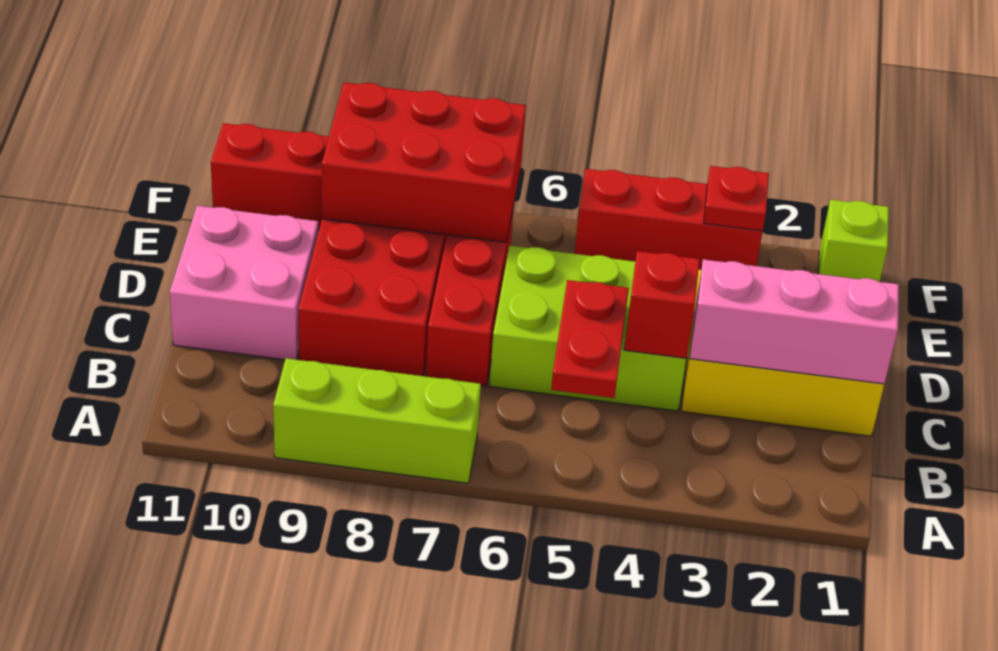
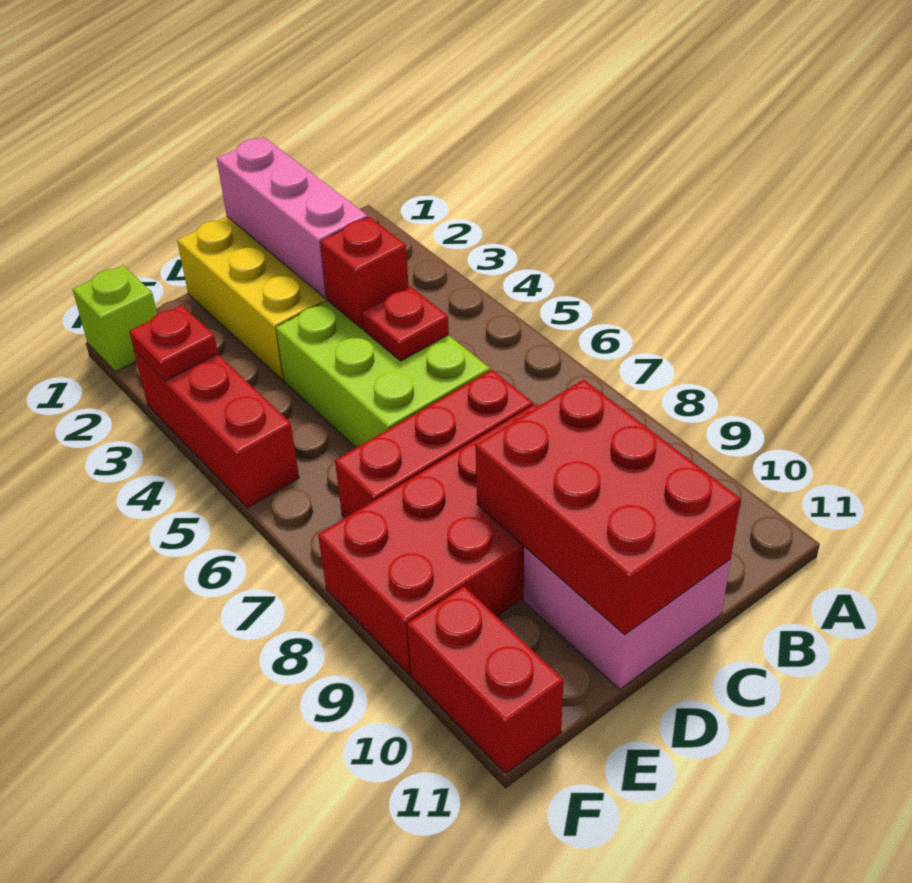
lime 1x3 brick [273,358,481,483] -> none
red 1x2 plate [551,280,629,398] -> red 1x1 plate [362,286,449,361]
red 2x3 brick [322,82,526,242] -> red 2x3 brick moved to [475,380,741,635]

